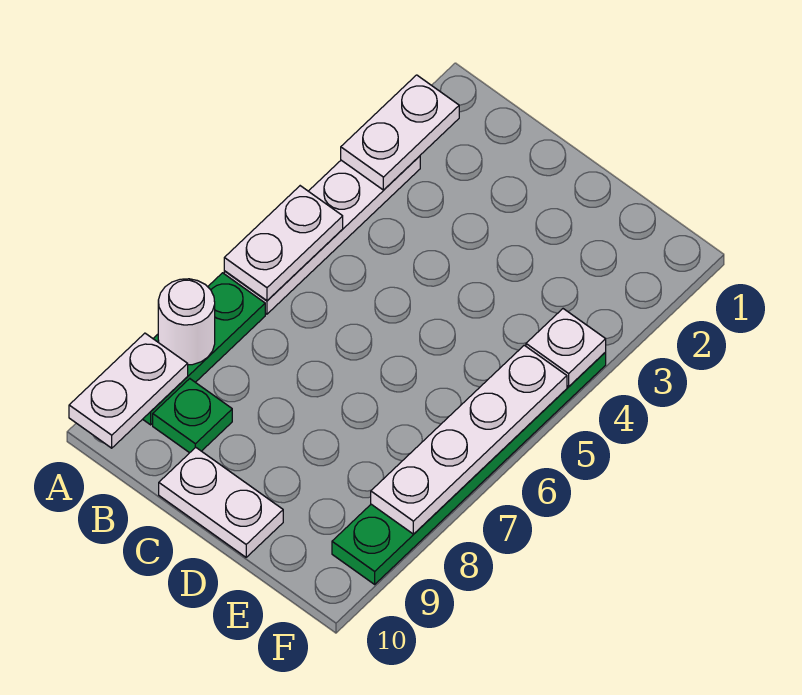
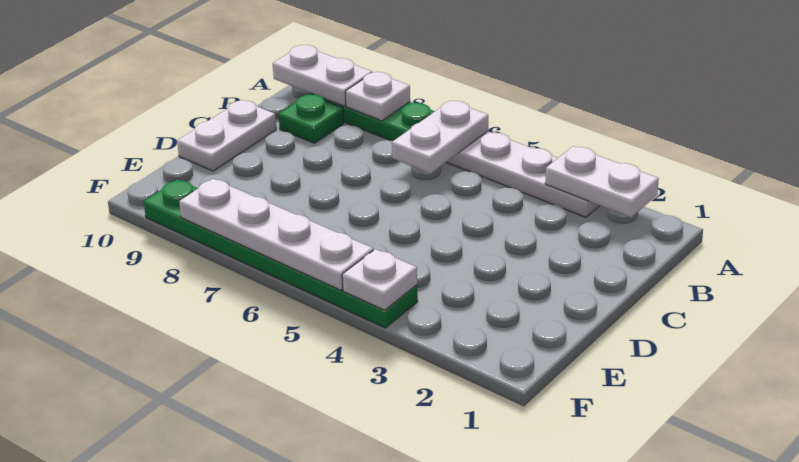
white 1x2 plate [224,186,343,301] -> white 1x2 plate turned to [392,101,488,173]
white 1x1 round brick [158,279,215,365] -> white 1x1 plate [345,72,410,121]

